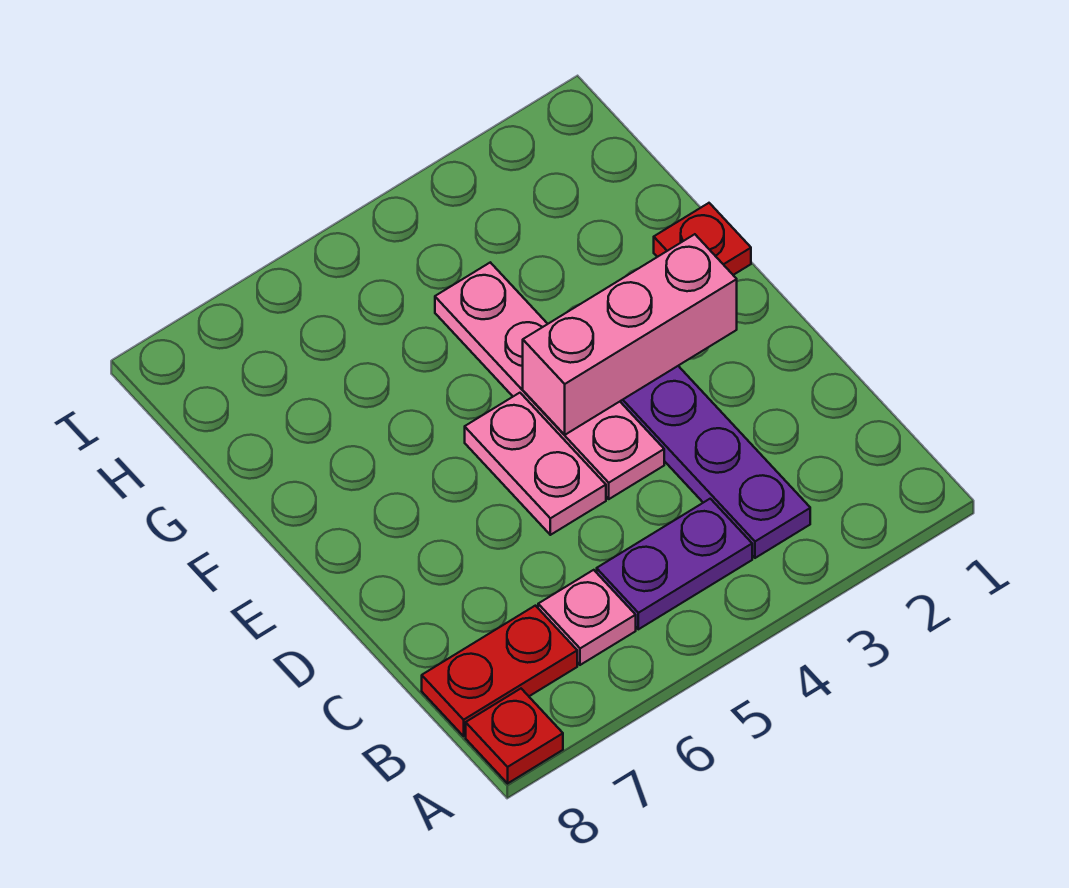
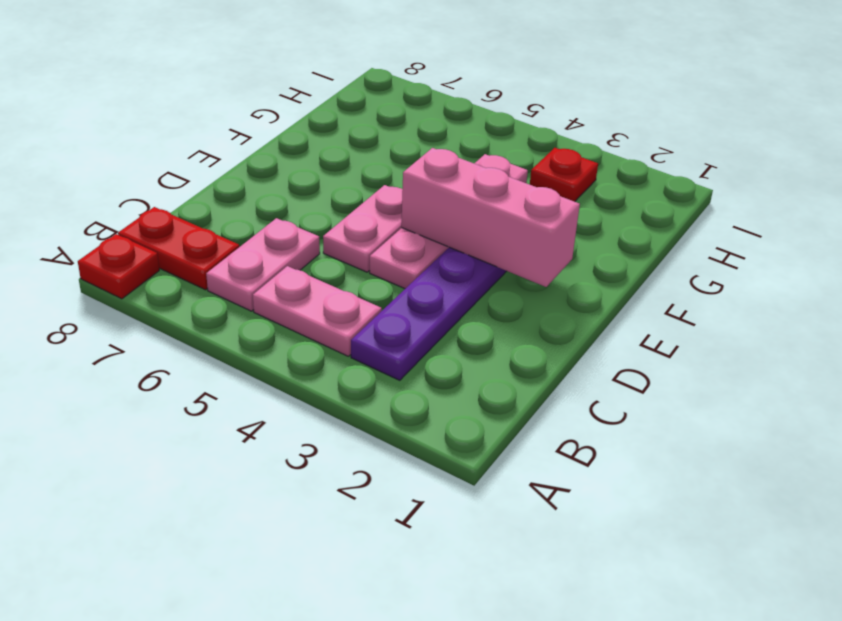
purple 1x2 plate [597,499,752,629] -> pink 1x2 plate [253,266,382,356]
pink 1x1 plate [538,570,636,665] -> pink 1x2 plate [206,218,320,311]
red 1x1 plate [654,203,751,275] -> red 1x1 plate moved to [530,148,598,202]

